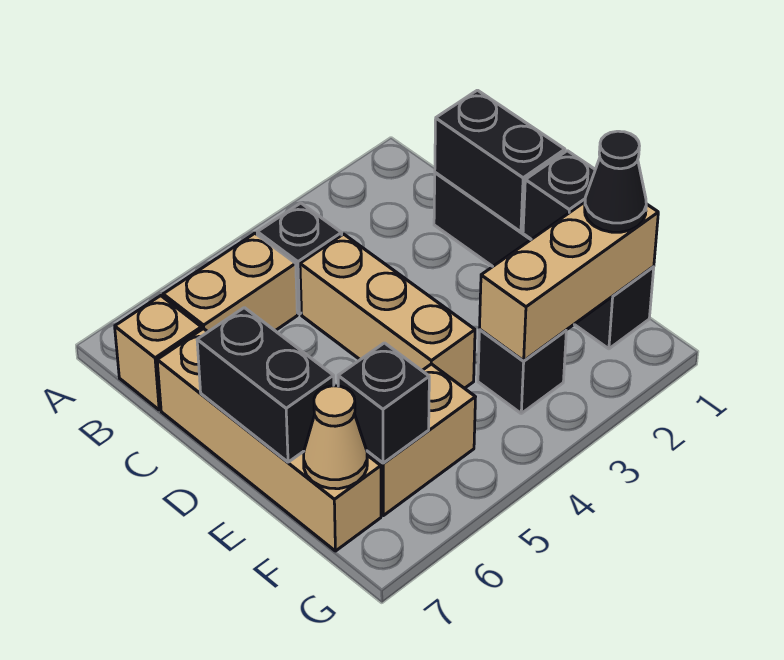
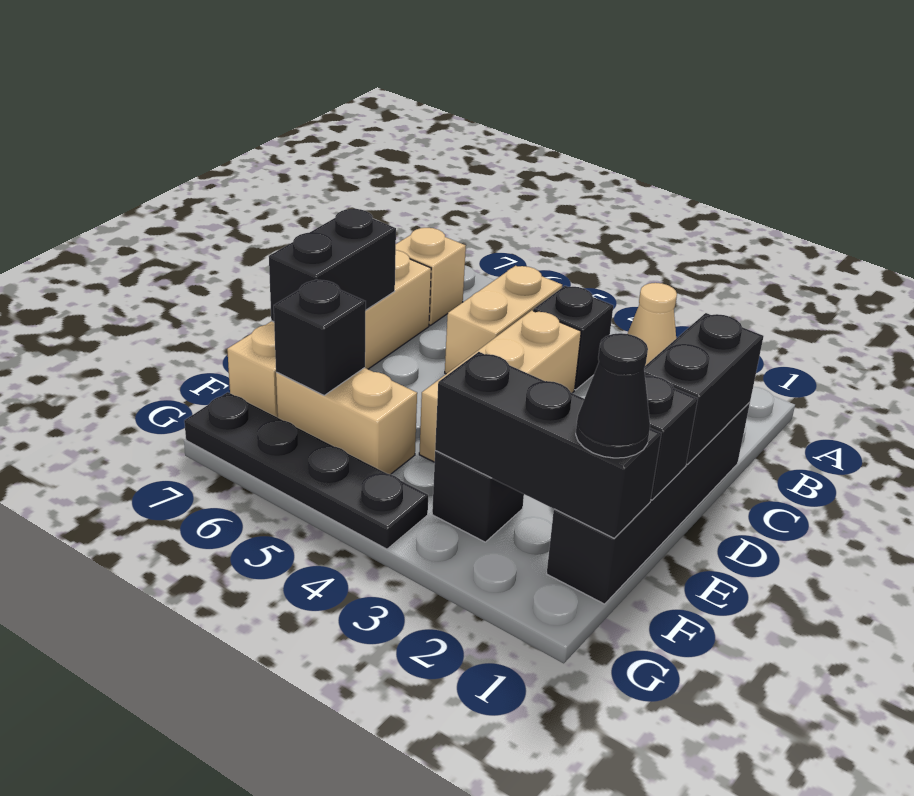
tan 1x2 brick [163,233,297,332] -> tan 1x2 brick turned to [445,266,562,374]
tan 1x3 brick [480,202,658,361] -> black 1x3 brick [435,352,661,538]
tan 1x1 cone [304,386,367,489] -> tan 1x1 cone moved to [628,283,677,366]
none -> black 1x4 plate [184,392,428,549]

